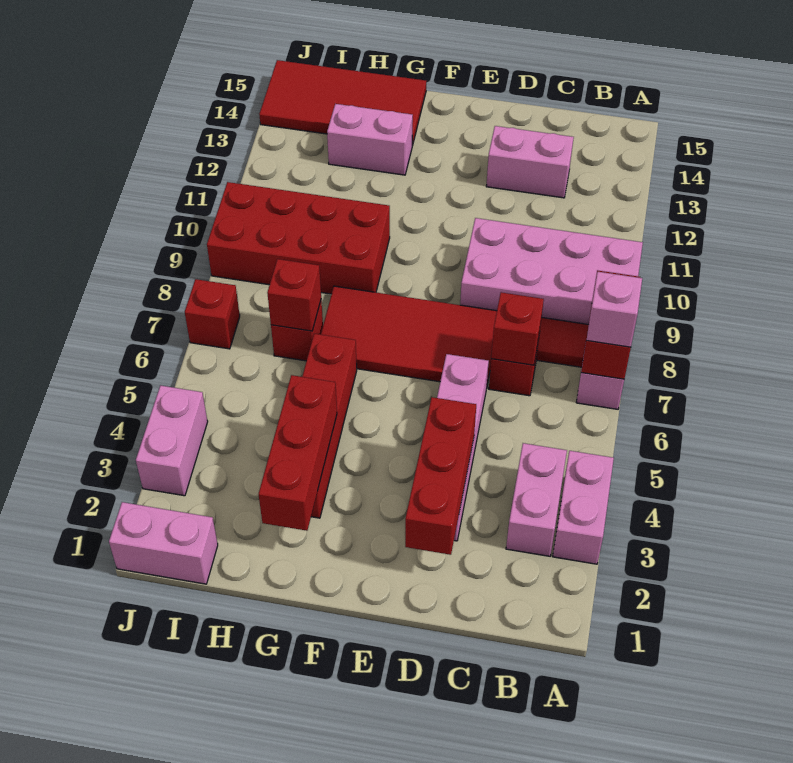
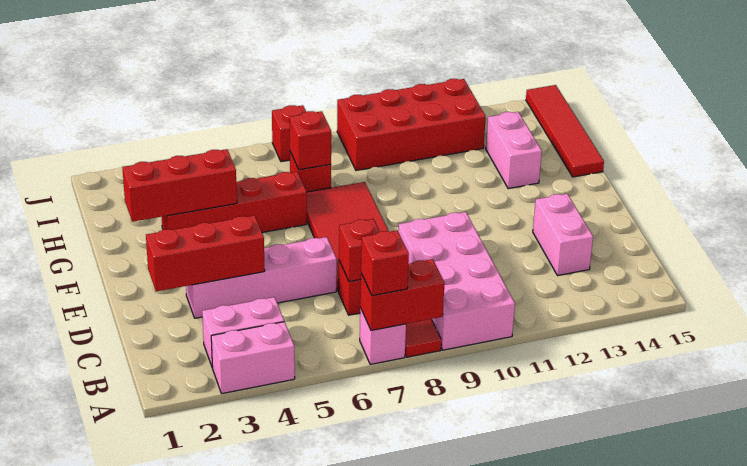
pink 1x1 brick [586,272,642,347] -> red 1x1 brick [361,230,409,296]
red 2x4 brick [207,182,390,294] -> red 2x4 brick turned to [337,79,486,170]
red 2x4 tile [259,60,426,146] -> red 1x4 tile [526,85,604,177]
pink 1x2 brick [109,502,218,584] -> none
pink 1x2 brick [136,385,208,496] -> none

